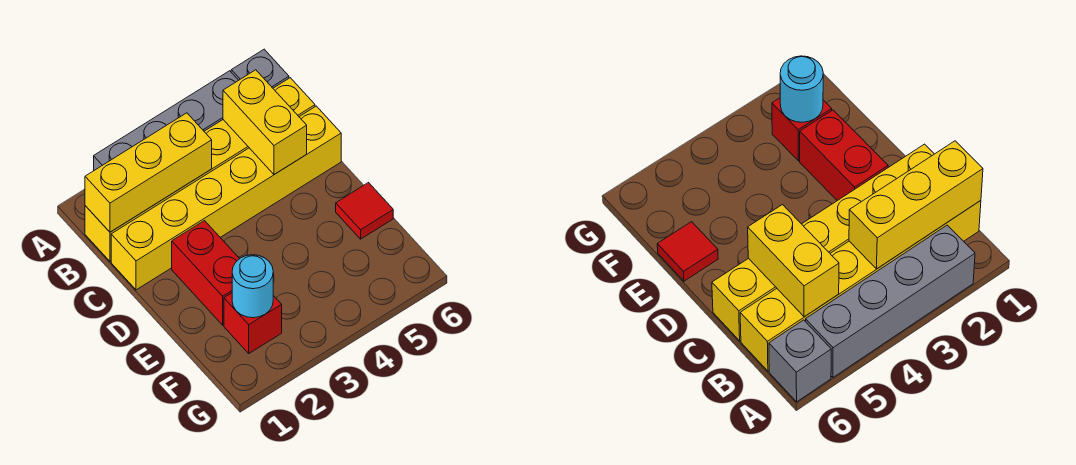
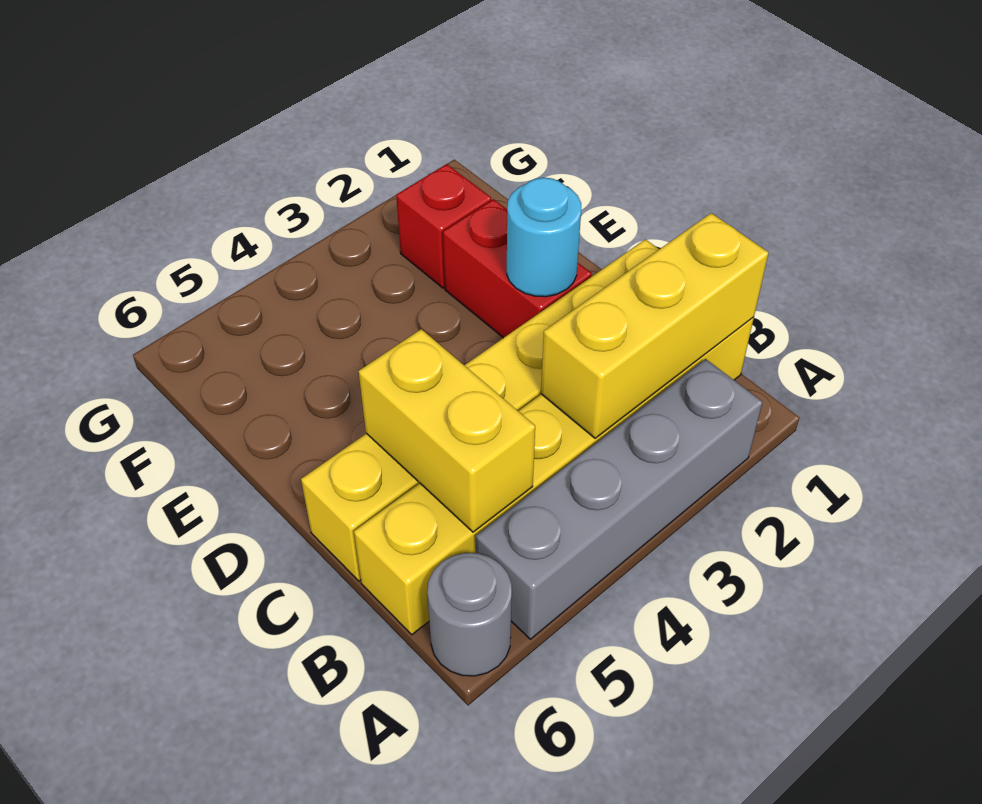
grey 1x1 brick [231,49,289,88] -> grey 1x1 round brick [427,553,512,676]
red 1x1 tile [336,183,393,239] -> none
cyan 1x1 round brick [232,255,273,318] -> cyan 1x1 round brick moved to [507,178,581,297]

